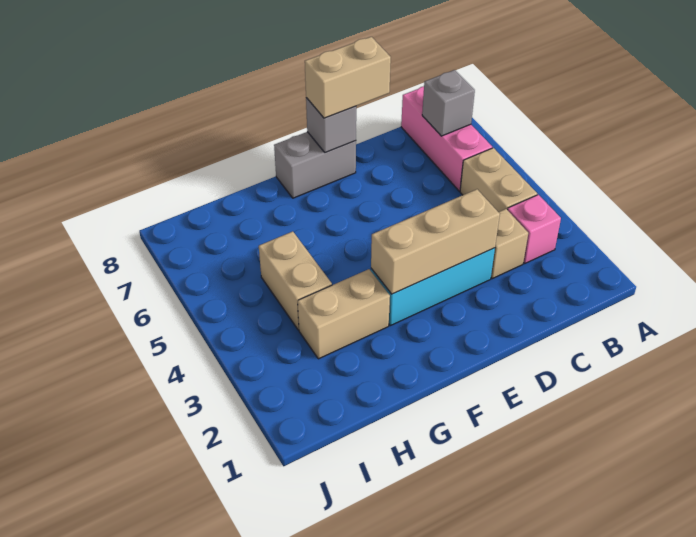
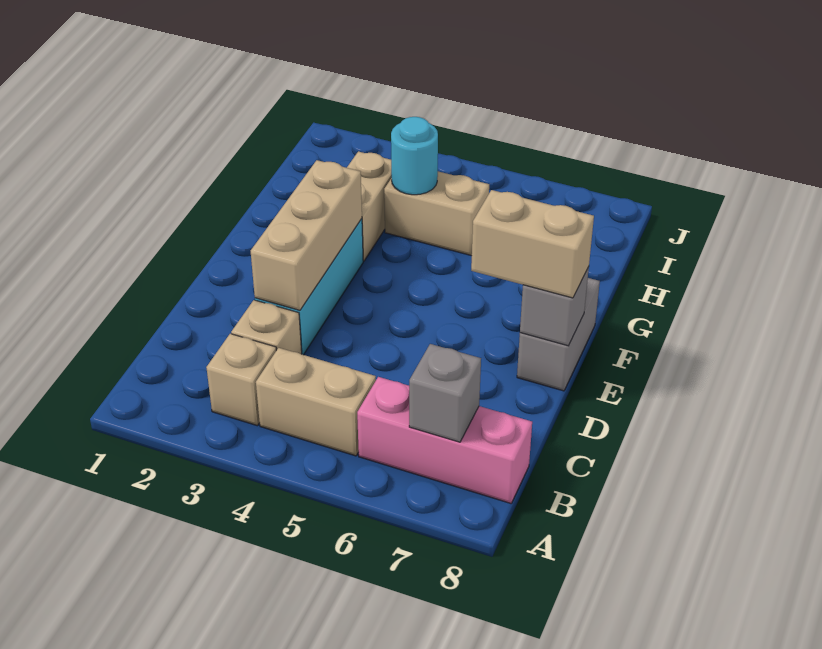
pink 1x1 brick [508,195,561,263] -> tan 1x1 brick [206,334,276,426]
tan 1x2 brick [305,37,391,118] -> tan 1x2 brick turned to [471,190,594,298]
none -> cyan 1x1 round brick [391,117,438,195]

